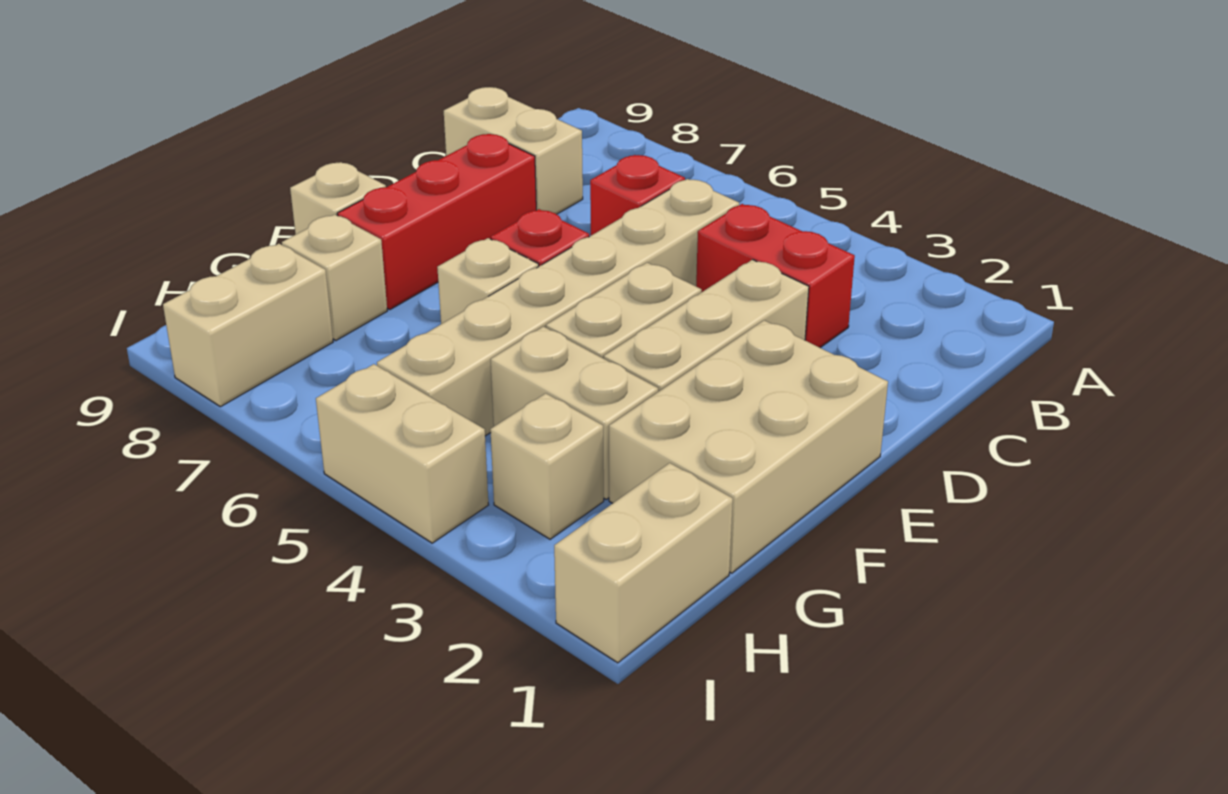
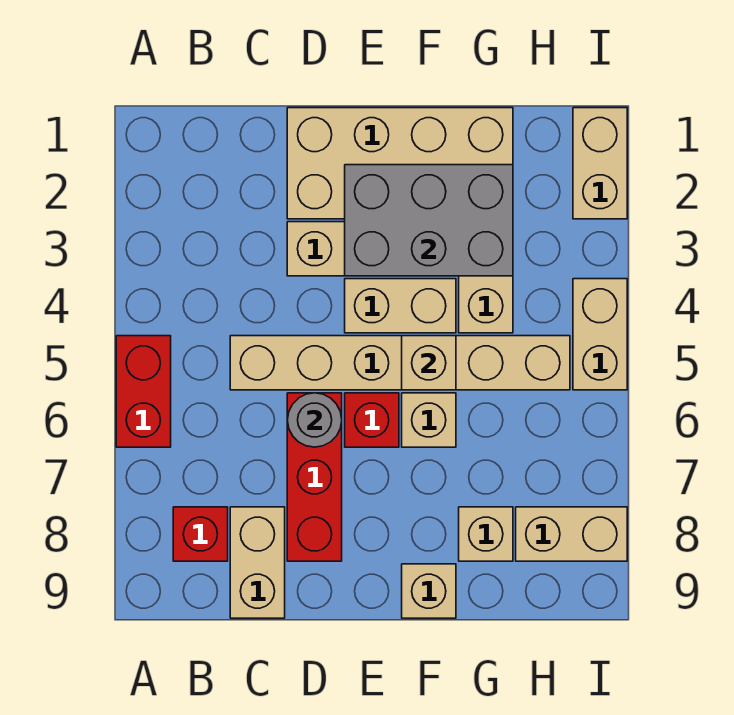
red 1x2 brick [696,204,855,348] -> red 1x2 brick moved to [116,336,171,447]
red 1x1 brick [590,155,685,235] -> red 1x1 brick moved to [173,507,228,561]
none -> grey 1x1 round brick [287,393,342,447]
red 1x3 brick [337,134,536,310] -> red 1x3 brick turned to [287,393,342,561]
tan 2x3 brick [609,320,888,573] -> tan 2x4 brick [287,108,513,219]
none -> grey 2x3 brick [345,165,513,276]
tan 1x2 brick [554,463,733,663] -> tan 1x2 brick turned to [573,108,627,219]
tan 1x1 brick [490,393,604,539] -> tan 1x1 brick moved to [402,336,456,390]

